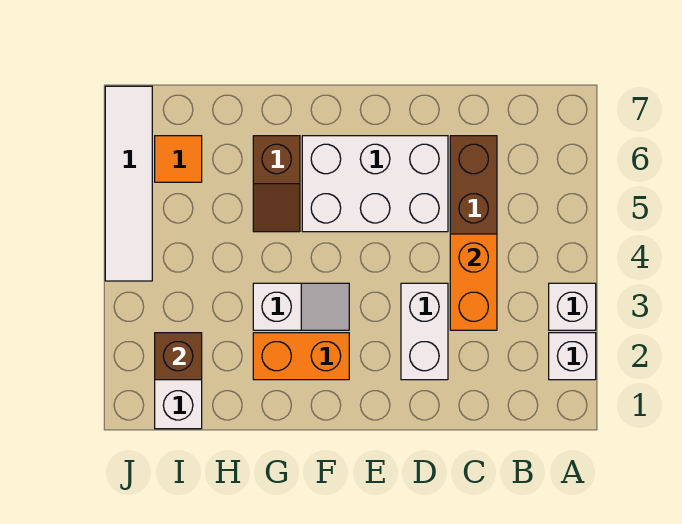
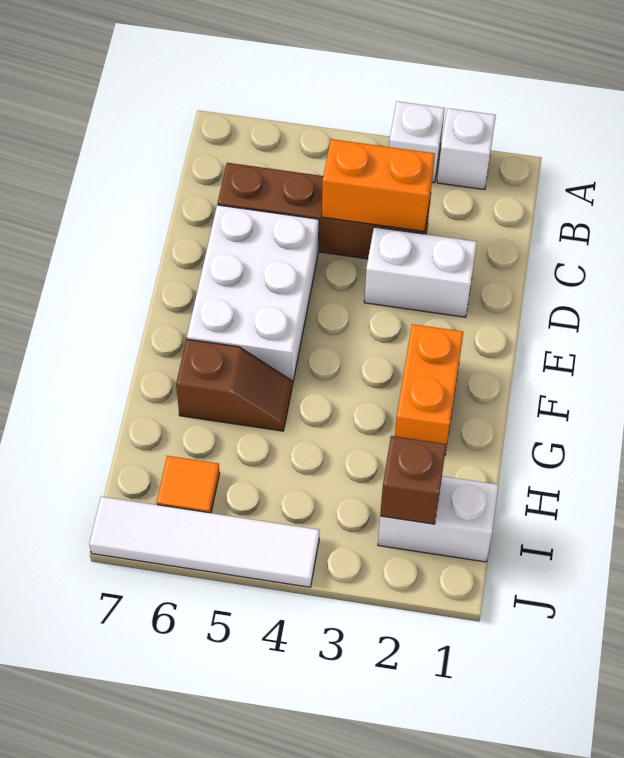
white 1x2 slope [253,283,349,330] -> none

